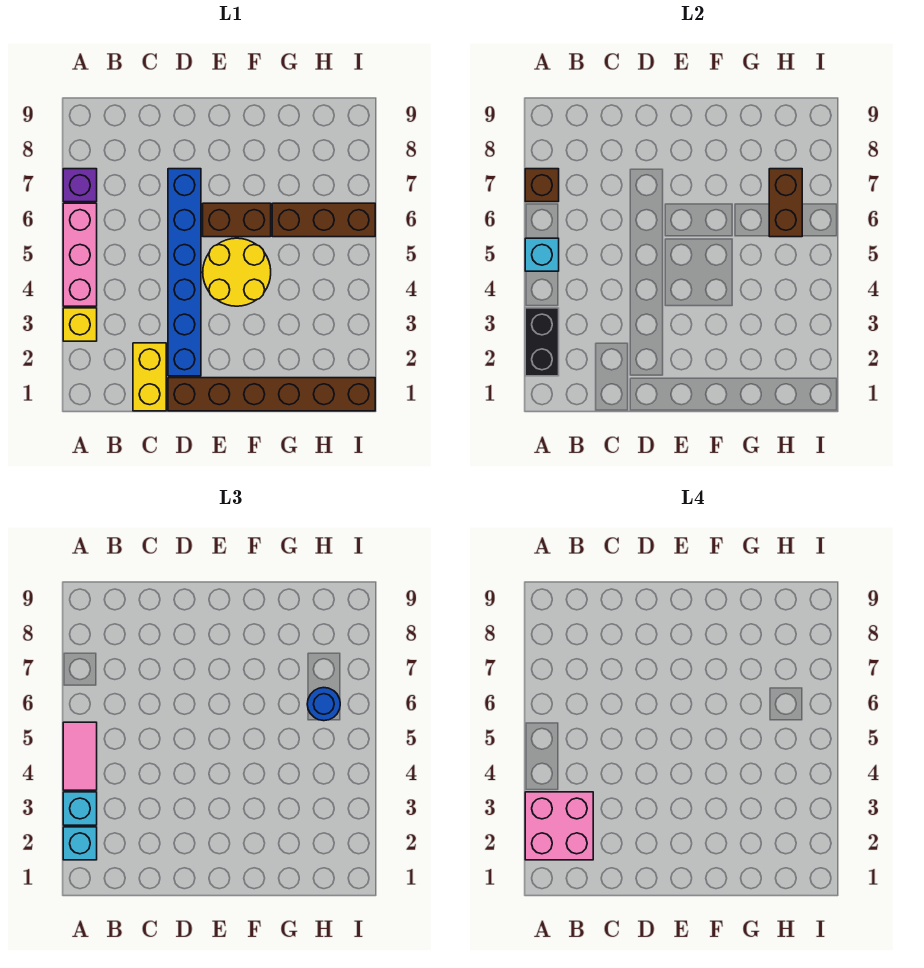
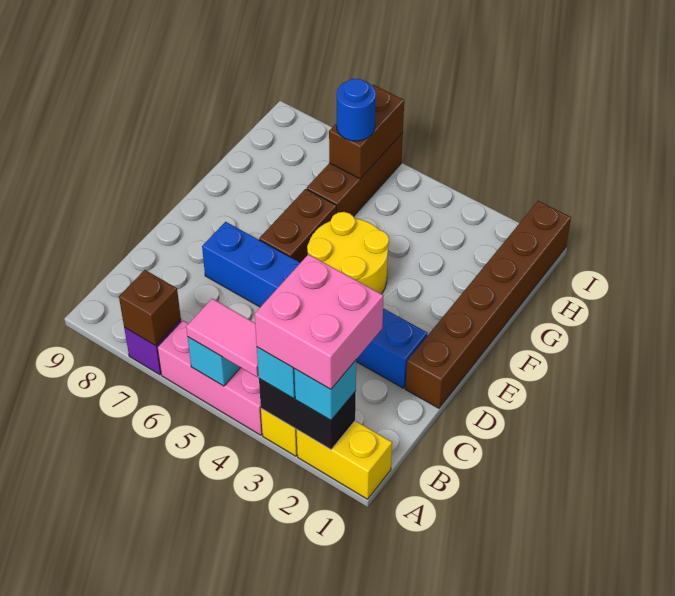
yellow 1x2 brick [133,343,166,411] -> yellow 1x2 brick moved to [297,421,392,499]
brown 1x2 brick [769,169,802,237] -> brown 1x2 brick turned to [329,85,404,179]

